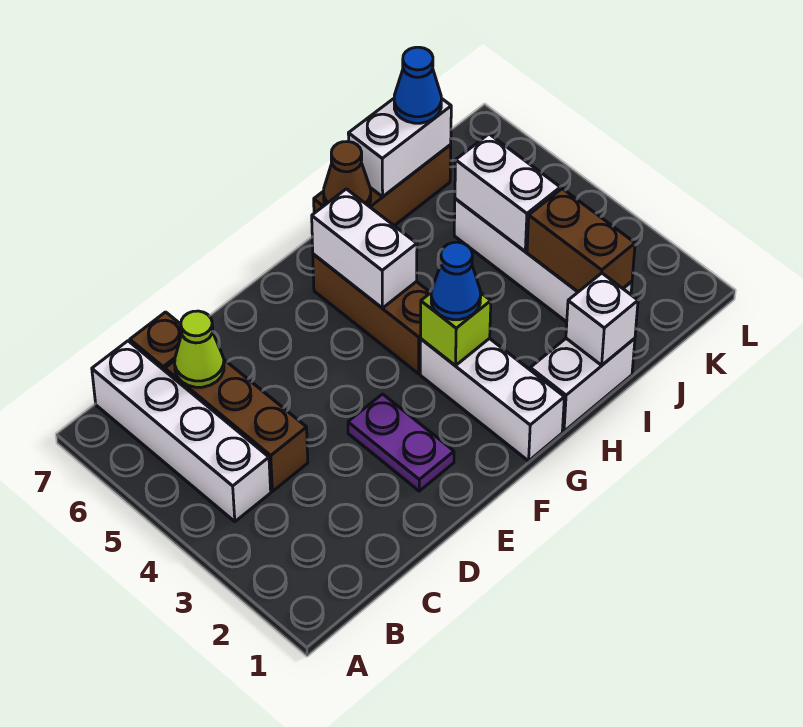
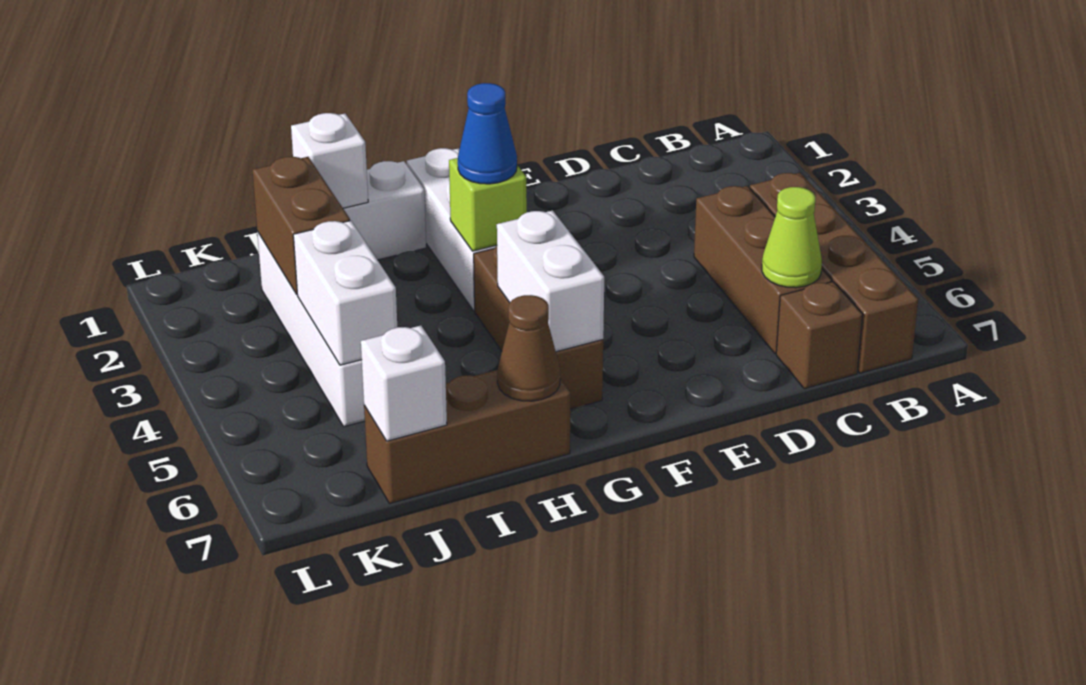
white 1x4 brick [92,341,271,522] -> brown 1x4 brick [750,173,918,373]
purple 1x2 plate [348,394,454,491] -> none
white 1x2 brick [348,98,451,197] -> white 1x1 brick [361,326,447,441]
blue 1x1 cone [394,47,441,123] -> none

